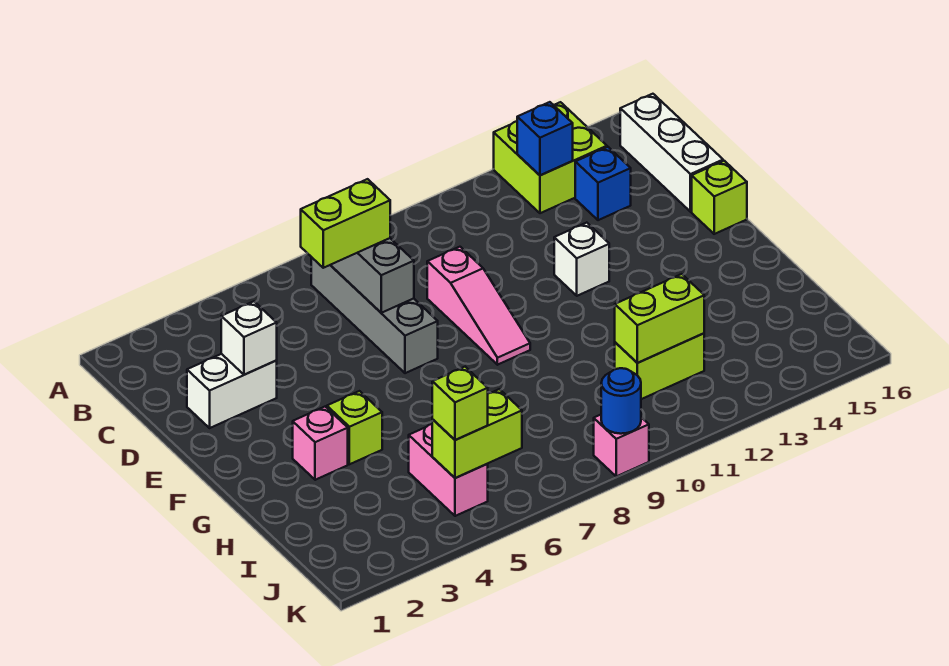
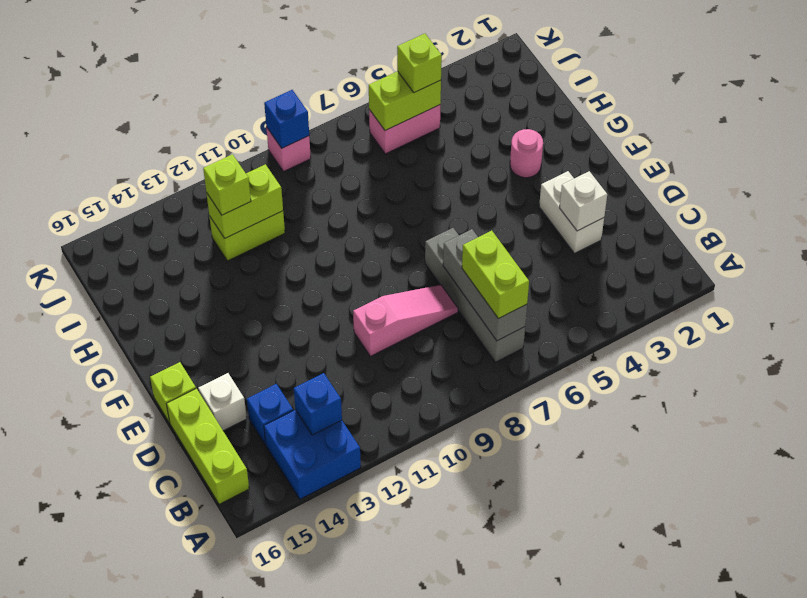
lime 2x2 brick [494,102,607,213] -> blue 2x2 brick [264,410,361,499]
white 1x3 brick [620,94,723,212] -> lime 1x3 brick [167,389,249,504]
lime 1x2 brick [301,179,390,268] -> lime 1x2 brick turned to [462,231,529,319]
white 1x2 brick [187,354,277,428] -> white 1x2 brick turned to [539,171,604,253]
pink 1x3 slope [427,247,530,365] -> pink 1x3 slope turned to [353,285,458,356]
white 1x1 brick [554,223,609,296] -> white 1x1 brick moved to [198,373,247,431]
pink 1x1 brick [293,407,348,480] -> pink 1x1 round brick [510,129,543,178]
lime 1x1 brick [327,391,382,464] -> lime 1x1 brick moved to [203,154,251,215]
pink 1x2 brick [409,424,488,516] -> pink 1x2 brick turned to [369,105,440,154]
blue 1x1 round brick [601,368,641,434] -> blue 1x1 brick [264,90,309,148]

